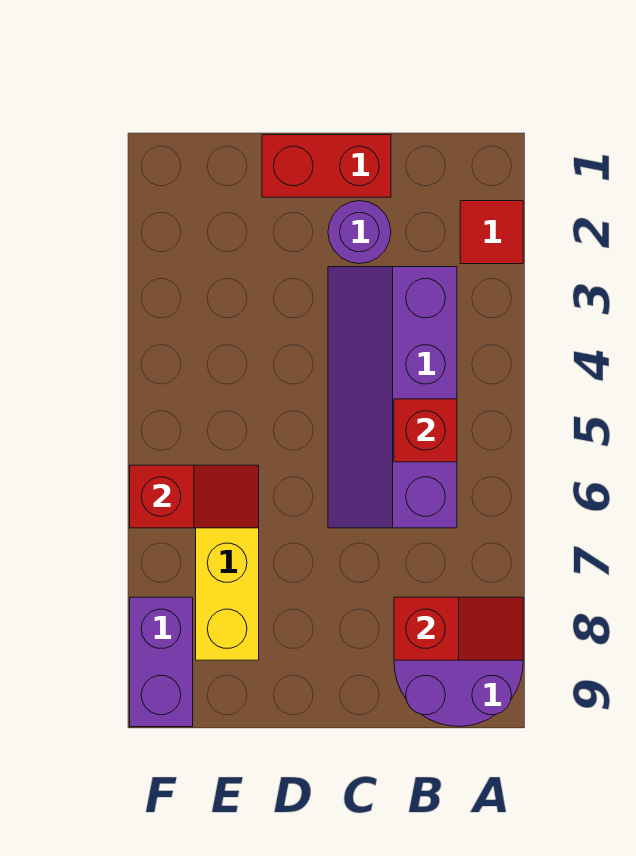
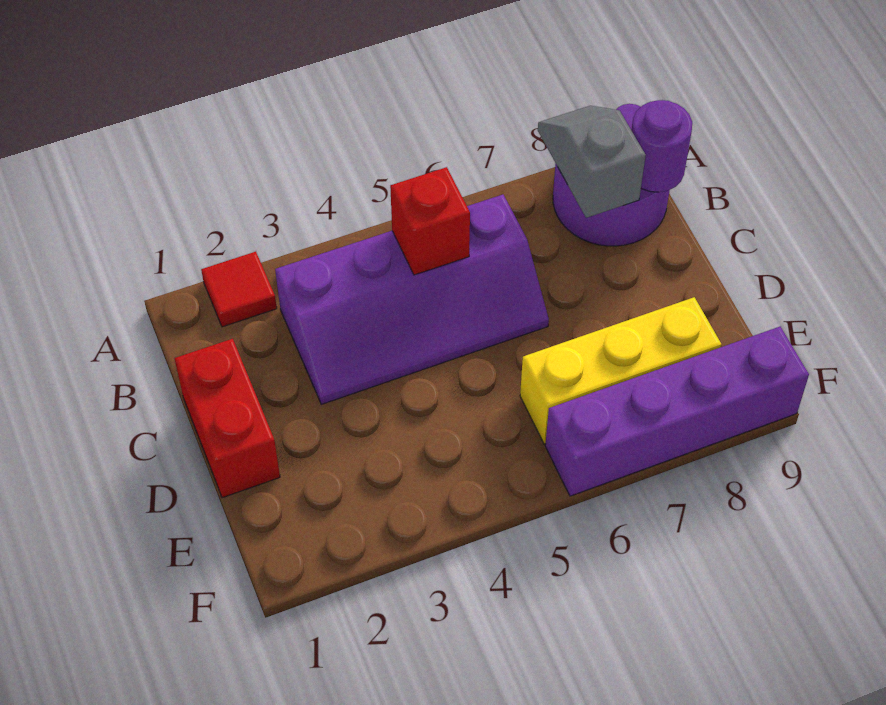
red 1x2 slope [394,597,523,660] -> grey 1x2 slope [538,106,646,218]
purple 1x1 round brick [328,201,391,264] -> purple 1x1 round brick moved to [632,100,692,192]
red 1x2 slope [130,465,259,528] -> none
purple 1x2 brick [130,597,193,727] -> purple 1x4 brick [545,327,809,496]

